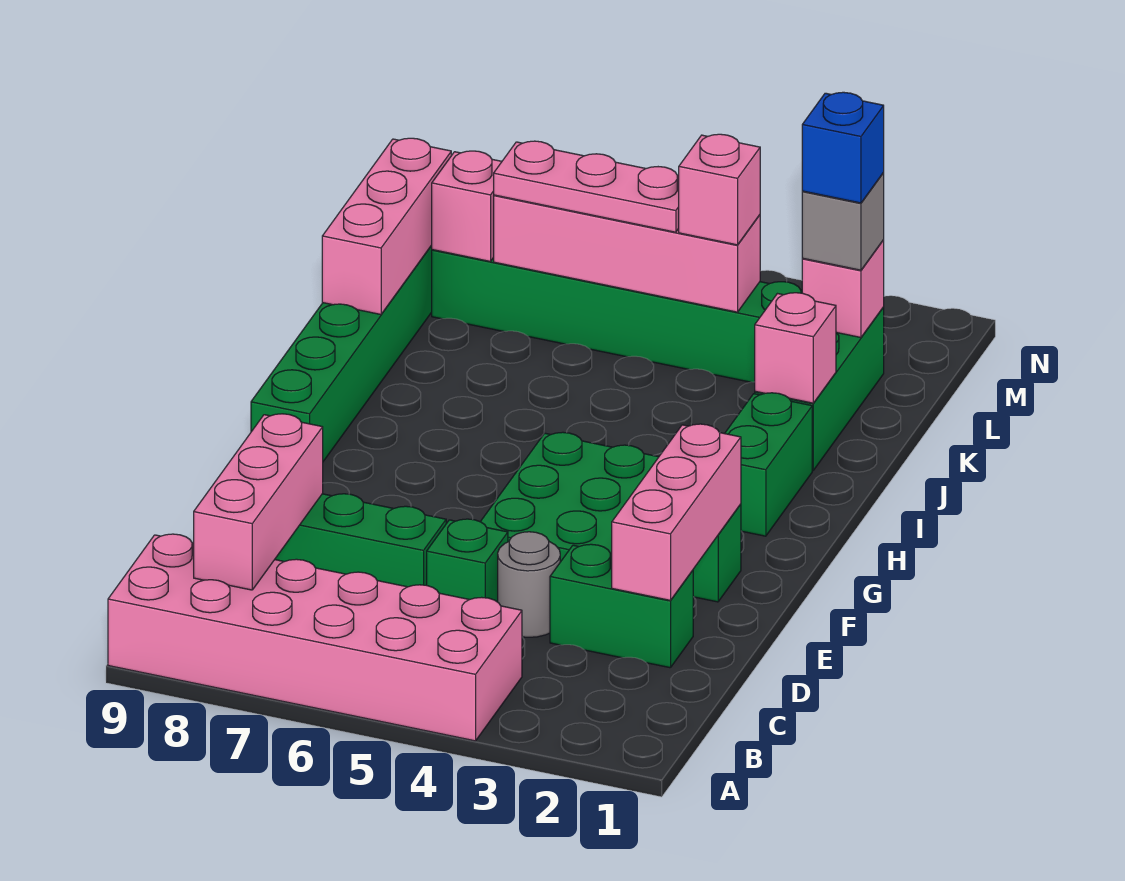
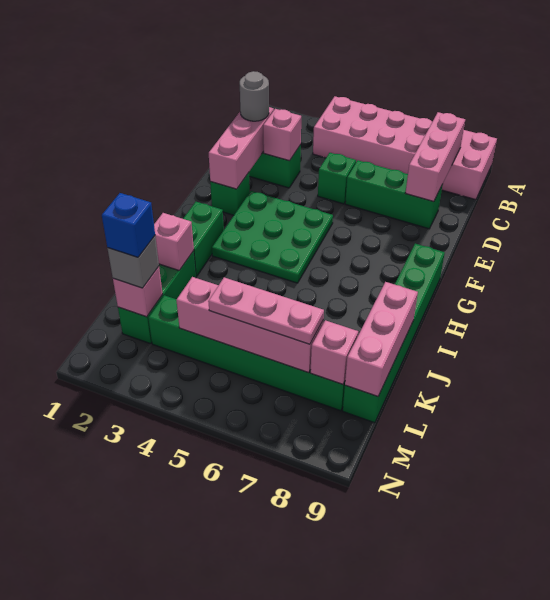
grey 1x1 round brick [498,532,560,637] -> grey 1x1 round brick moved to [240,71,269,121]
pink 1x1 brick [679,134,760,245] -> pink 1x1 brick moved to [263,109,301,161]

